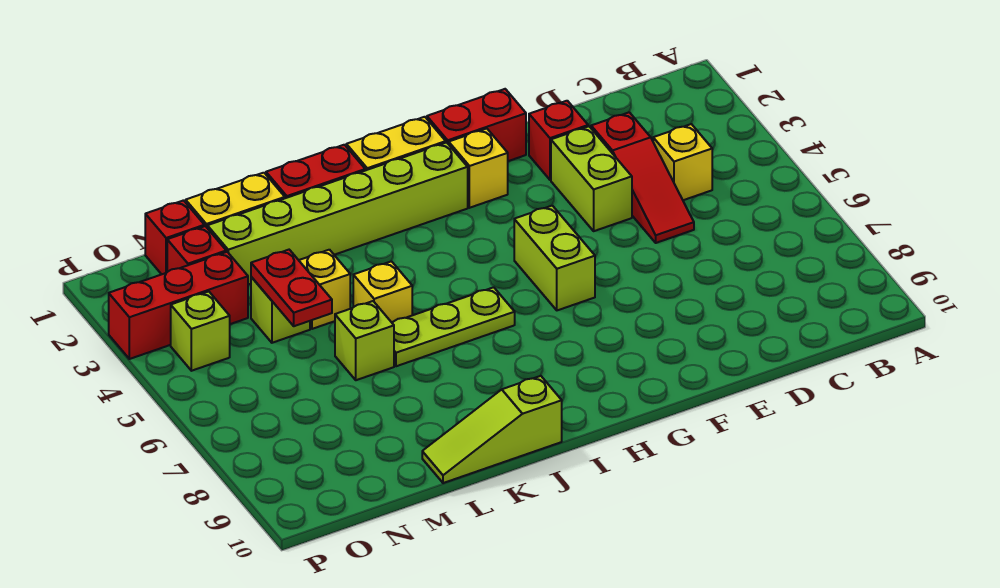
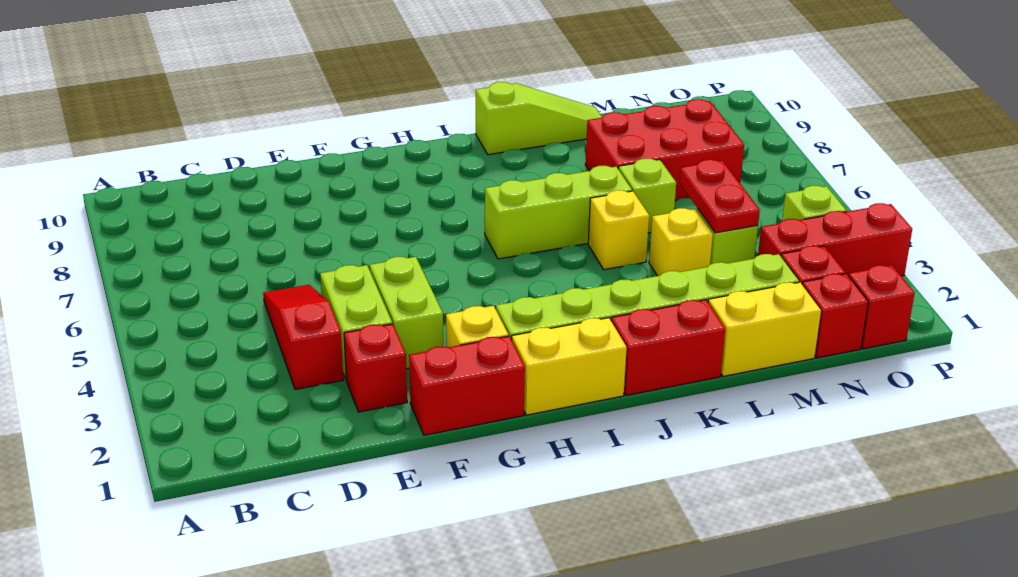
yellow 1x1 brick [653,124,712,200] -> none
lime 1x2 brick [514,206,595,310] -> lime 1x2 brick moved to [370,257,443,369]
lime 1x3 plate [392,287,515,366] -> lime 1x3 brick [485,166,632,259]
none -> red 2x3 brick [585,99,744,201]
none -> red 1x1 brick [848,265,915,349]

